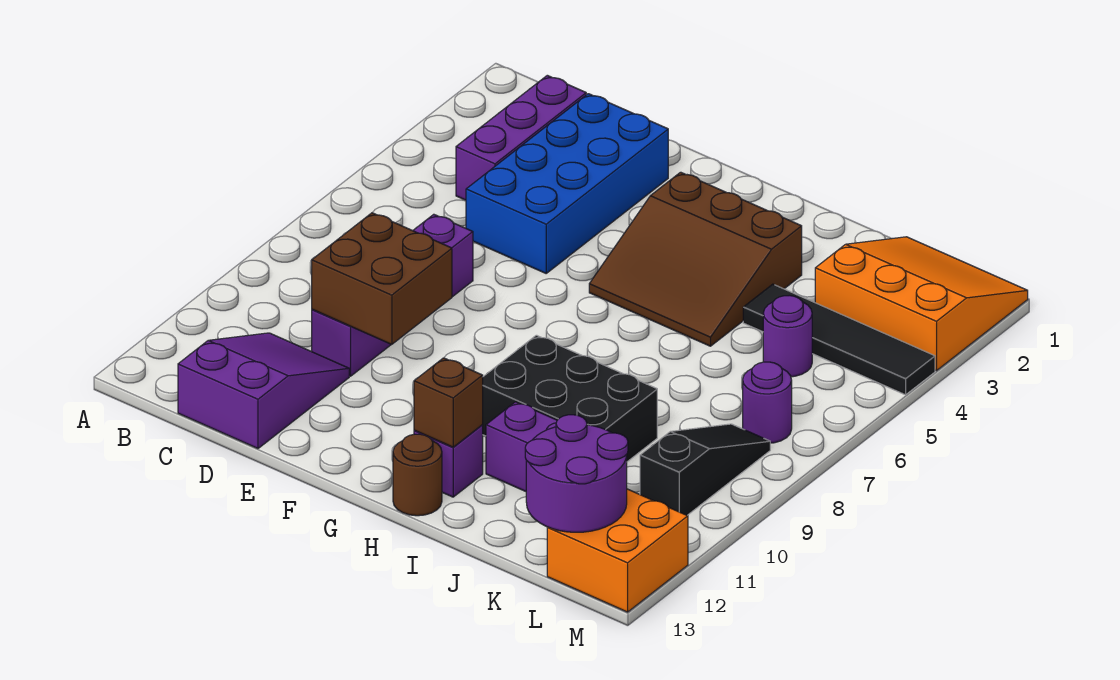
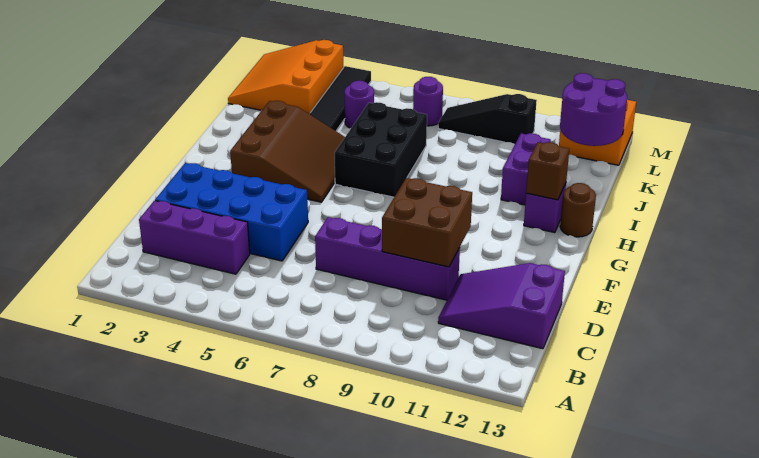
black 2x3 brick [483,335,657,462] -> black 2x3 brick moved to [335,102,427,197]

